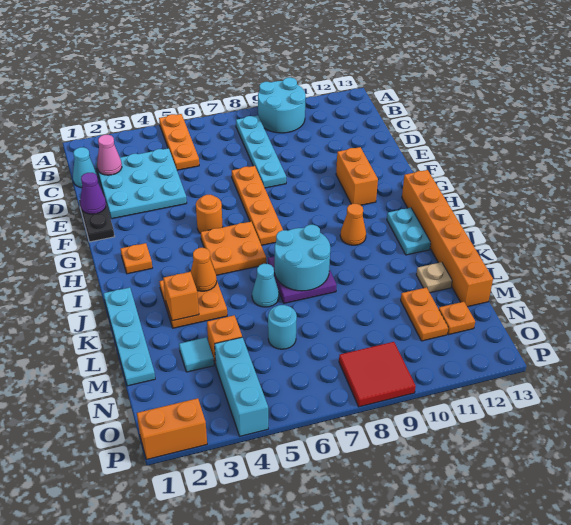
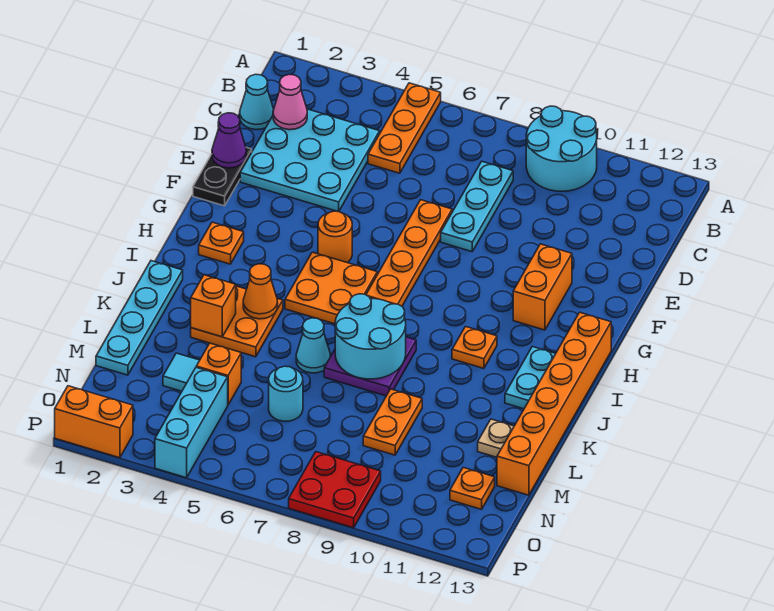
cyan 1x4 plate [236,116,286,188] -> cyan 1x3 plate [441,161,513,252]
orange 1x1 cone [340,204,366,245] -> orange 1x1 plate [452,327,497,368]
orange 1x2 plate [401,287,448,341] -> orange 1x2 plate moved to [363,389,422,455]
red 2x2 tile [339,342,416,407] -> red 2x2 plate [289,452,381,528]

